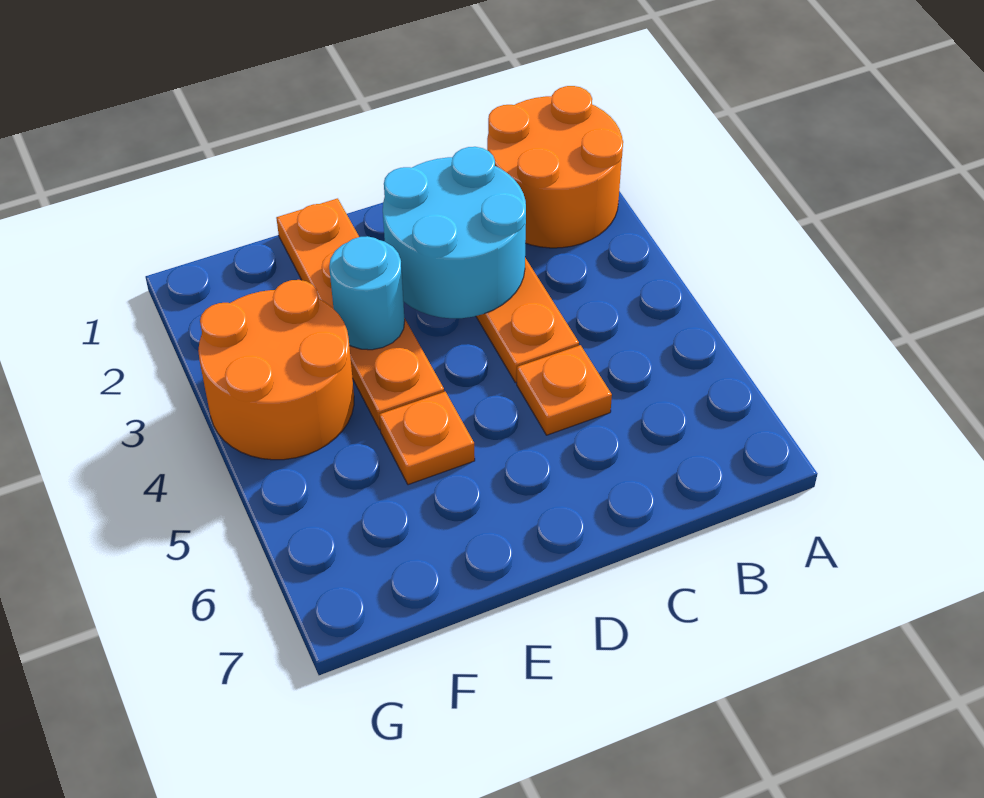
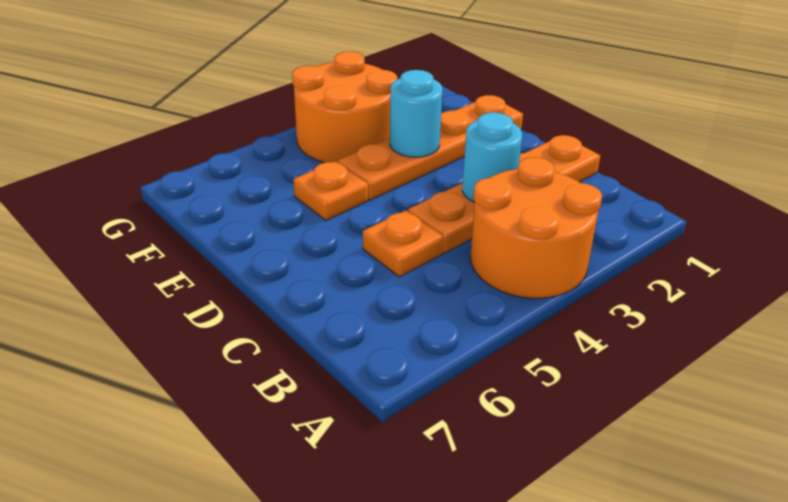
orange 2x2 round brick [487,86,623,248] -> orange 2x2 round brick moved to [470,157,602,298]
cyan 2x2 round brick [383,147,526,318] -> cyan 1x1 round brick [462,112,522,202]

